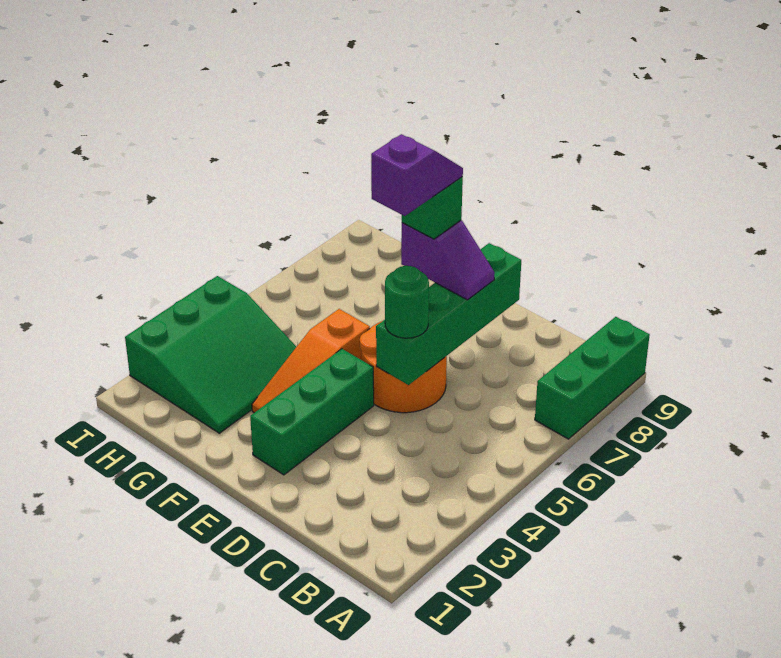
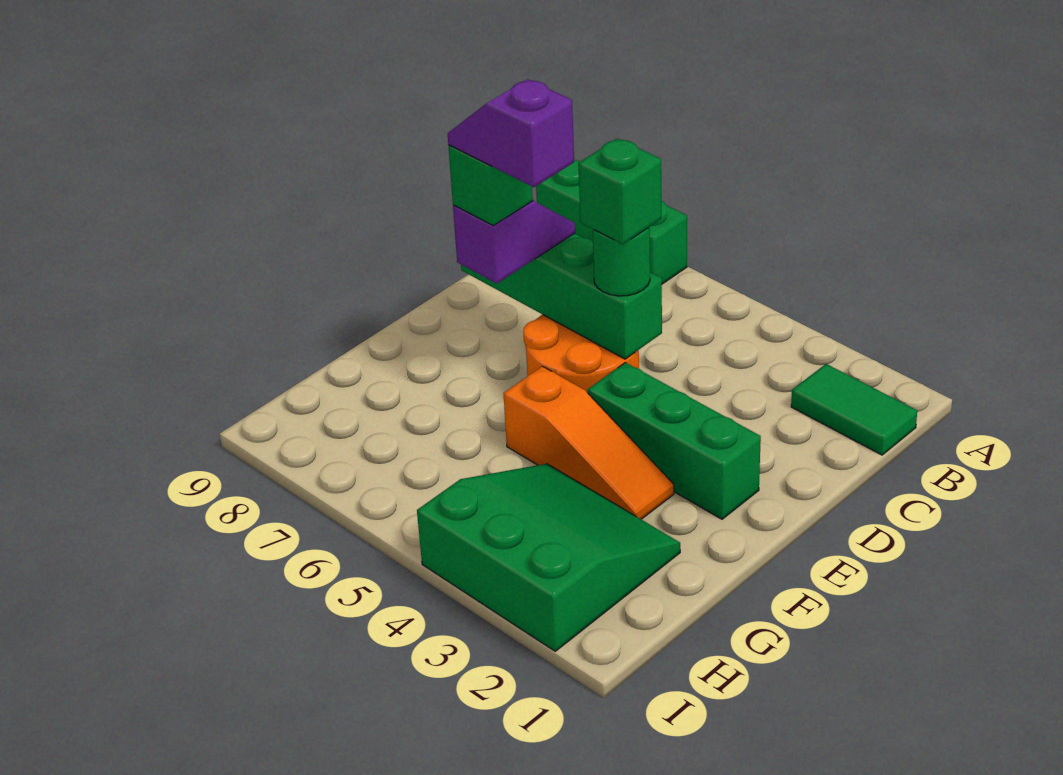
none -> green 1x2 tile [791,364,917,455]
none -> green 1x1 brick [578,138,661,244]

